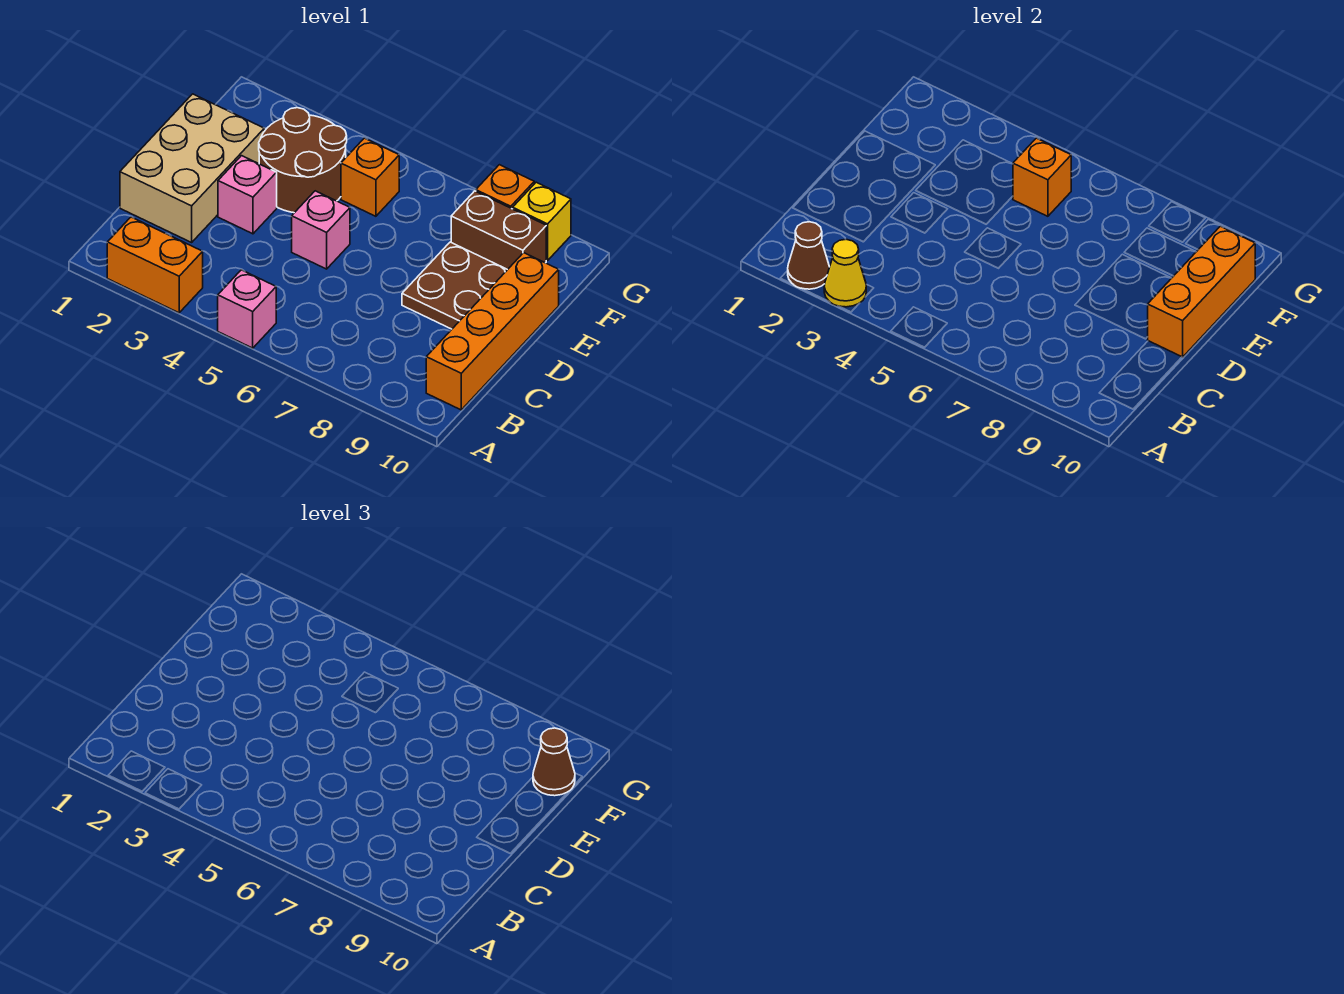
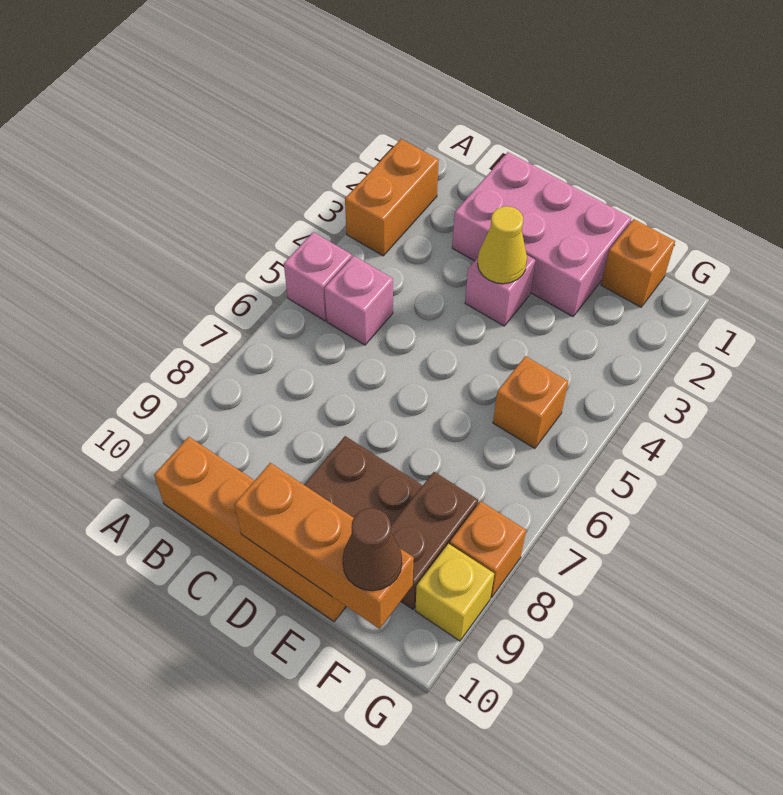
brown 1x1 cone [788,222,830,289] -> none
yellow 1x1 cone [824,239,866,307] -> yellow 1x1 cone moved to [478,206,527,284]
tan 2x3 brick [120,94,264,242] -> pink 2x3 brick [452,152,631,317]
pink 1x1 brick [292,191,350,269] -> pink 1x1 brick moved to [324,256,393,345]
brown 2x2 round brick [259,108,347,213] -> none
orange 1x1 brick [1013,138,1071,216] -> orange 1x1 brick moved to [601,219,675,307]

